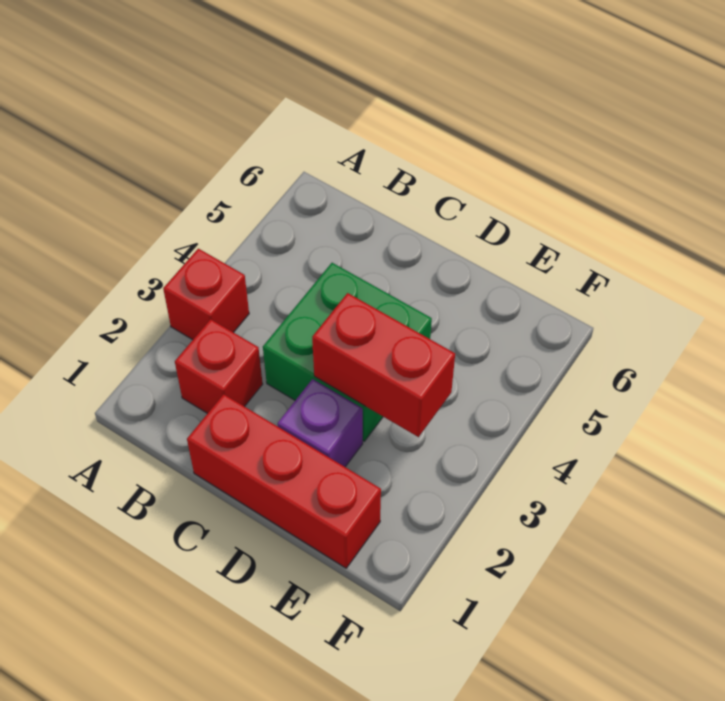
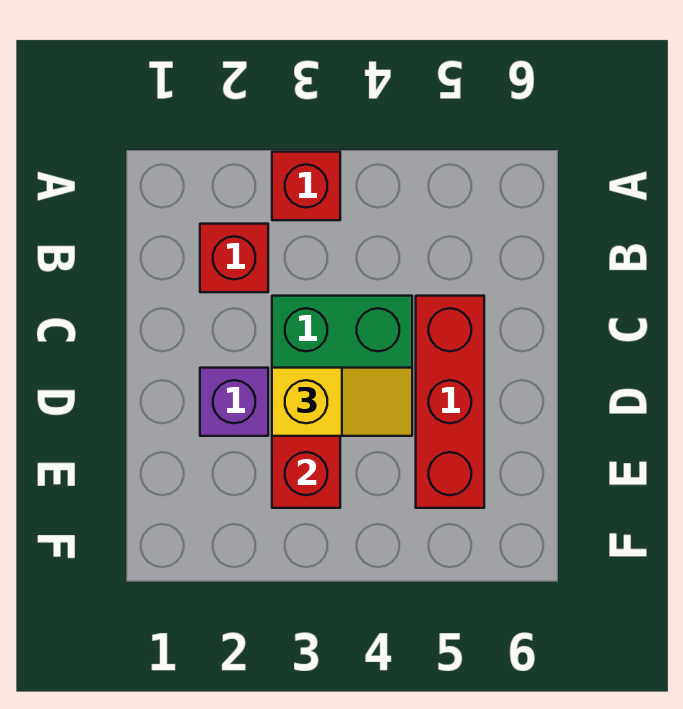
red 1x3 brick [187,394,381,568] -> red 1x3 brick moved to [416,296,484,508]
none -> yellow 1x2 slope [272,368,412,436]

